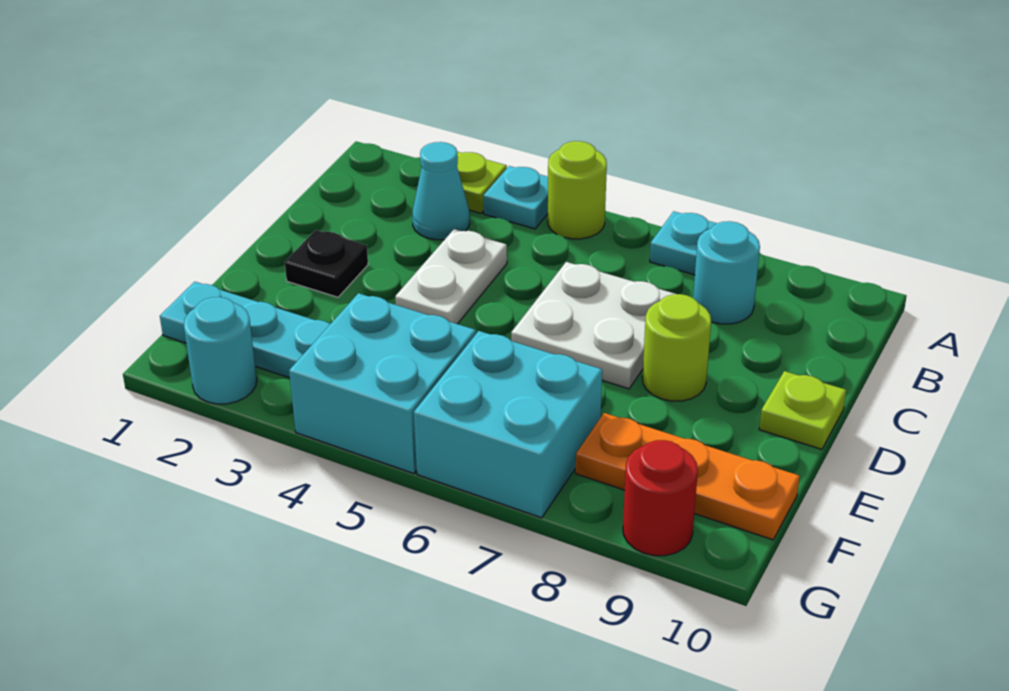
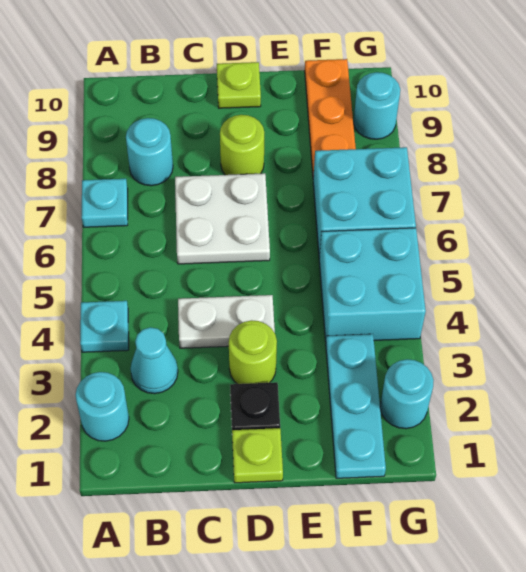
none -> cyan 1x1 round brick [76,372,129,441]
lime 1x1 plate [457,152,507,213] -> lime 1x1 plate moved to [232,428,283,483]
lime 1x1 round brick [548,141,607,239] -> lime 1x1 round brick moved to [229,320,277,384]
red 1x1 round brick [623,440,698,556] -> cyan 1x1 round brick [353,72,400,139]

